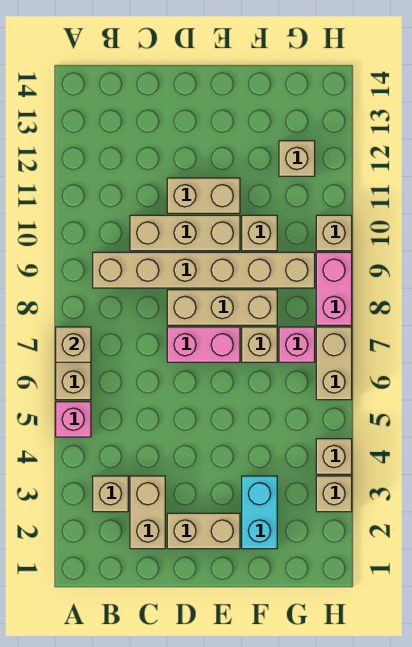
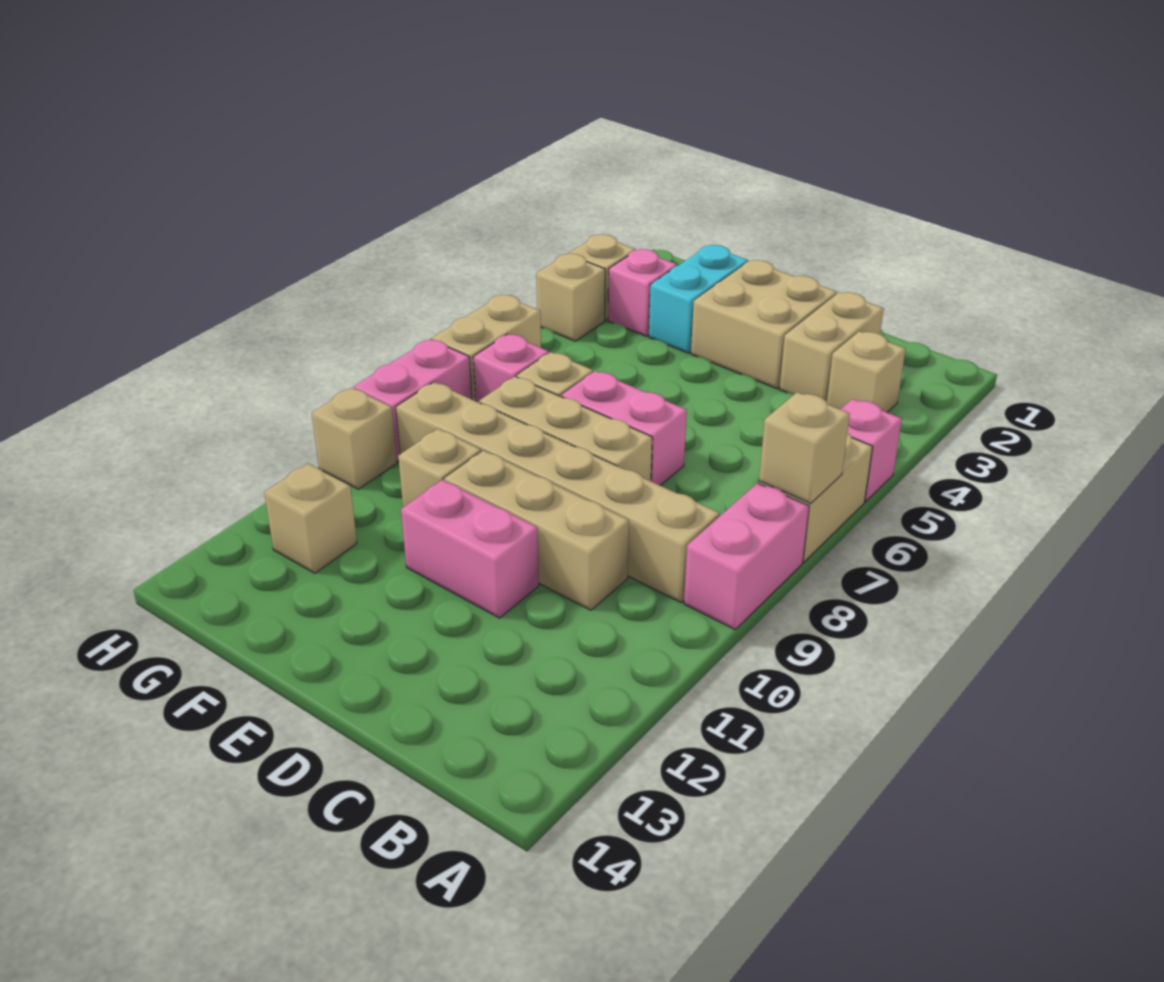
none -> pink 1x2 brick [684,483,809,629]
tan 1x2 brick [167,513,240,549] -> tan 2x2 brick [691,260,837,389]
tan 1x2 brick [167,178,240,213] -> pink 1x2 brick [401,480,539,618]
none -> pink 1x1 brick [608,249,677,336]

